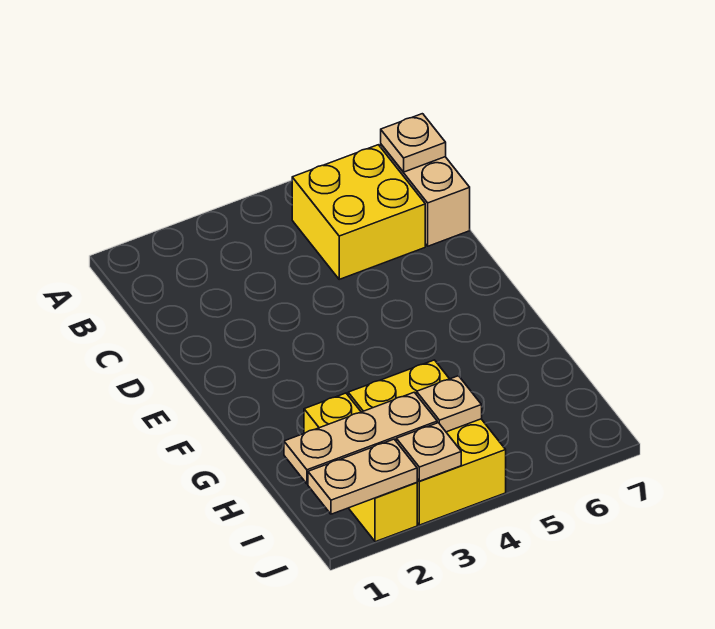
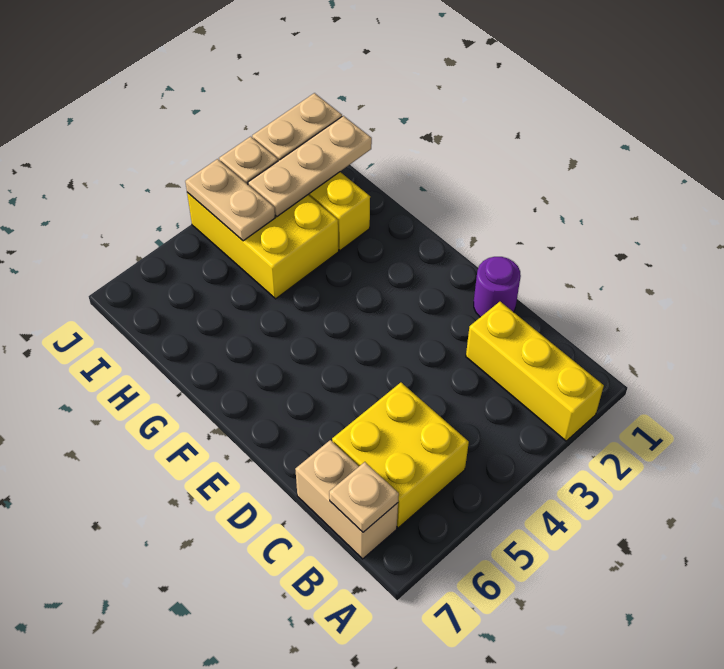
none -> yellow 1x3 brick [466,302,604,441]
none -> purple 1x1 round brick [474,257,521,317]
tan 1x1 plate [417,376,482,432] -> tan 1x2 plate [185,159,275,241]

